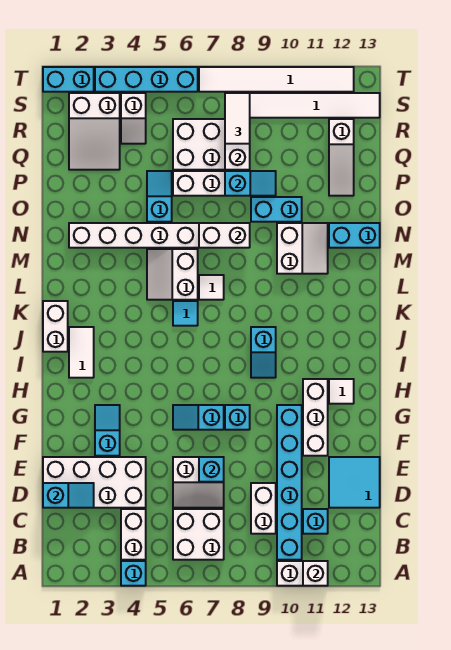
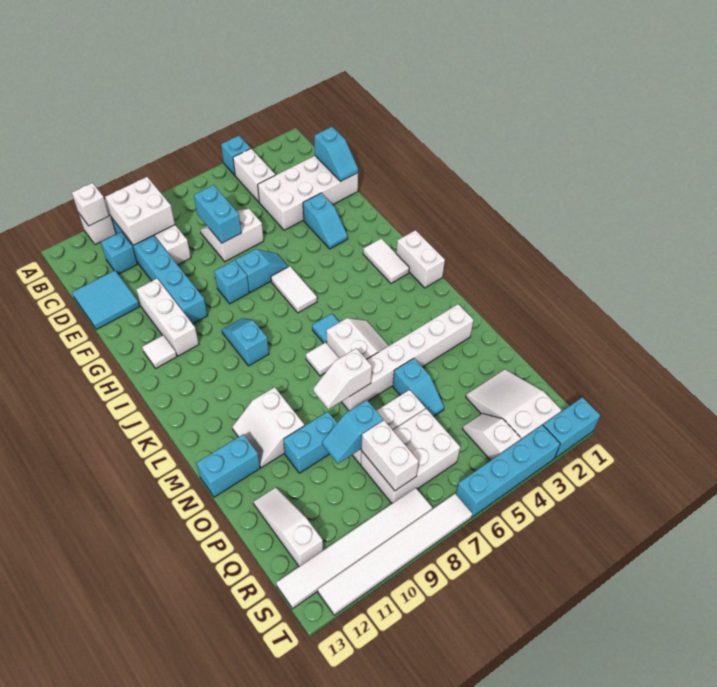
white 2x2 brick [173,509,224,560] -> white 2x2 brick moved to [105,177,175,245]
cyan 1x2 slope [43,483,94,508] -> cyan 1x2 slope turned to [314,127,358,182]
cyan 1x1 brick [199,457,224,482] -> cyan 1x2 brick [194,185,241,243]
white 1x2 brick [199,223,250,248] -> white 1x2 slope [313,348,372,409]
white 1x2 tile [225,93,250,144] -> white 1x2 tile moved to [271,266,317,313]

